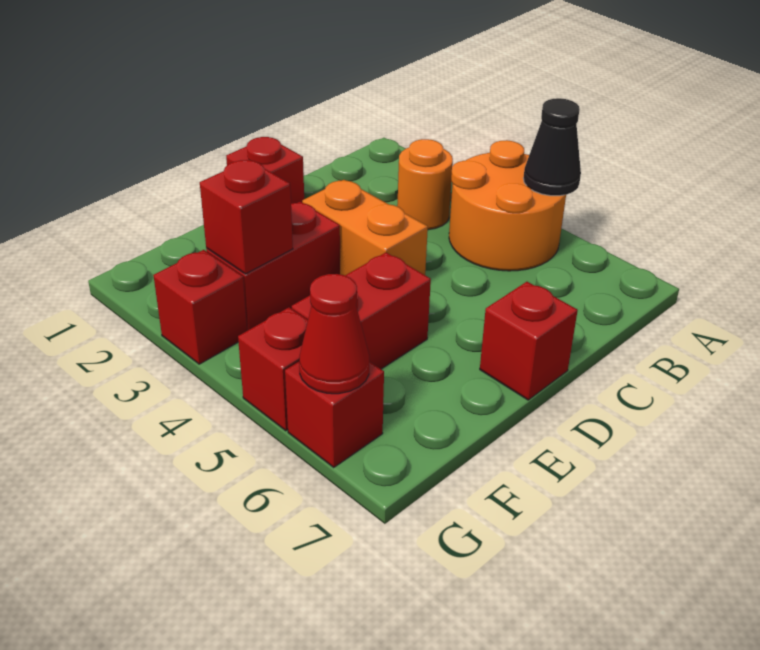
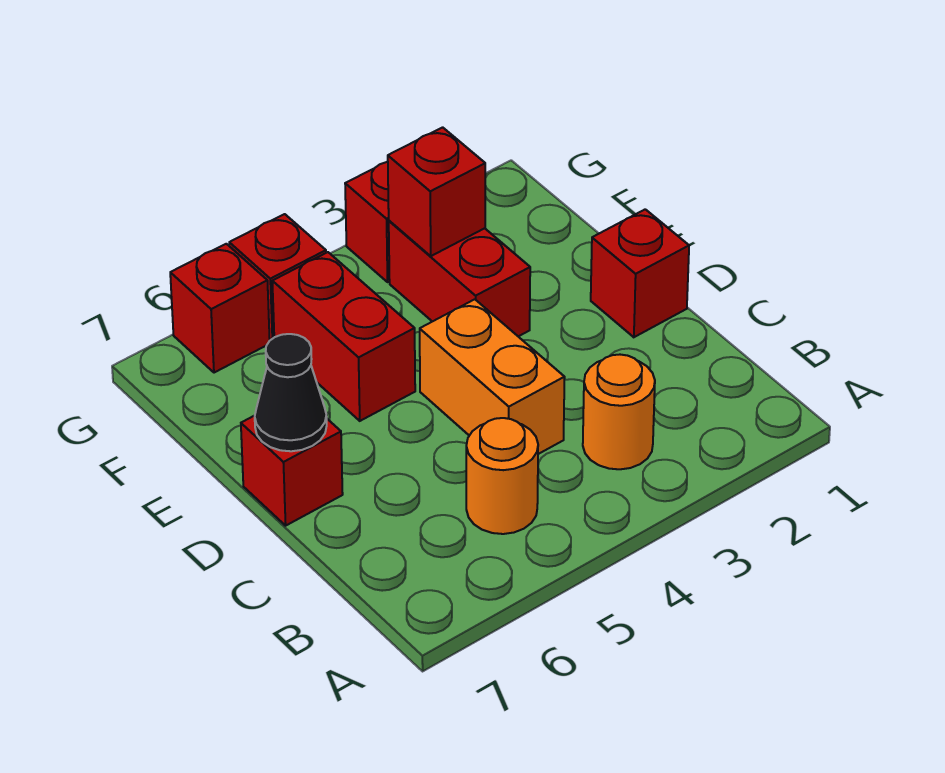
orange 2x2 round brick [449,140,566,271] -> orange 1x1 round brick [466,418,538,534]
black 1x1 cone [523,98,581,196] -> black 1x1 cone moved to [255,334,327,451]
orange 1x2 brick [302,180,428,275] -> orange 1x2 brick turned to [420,299,565,454]
red 1x1 cone [299,274,369,394] -> none

